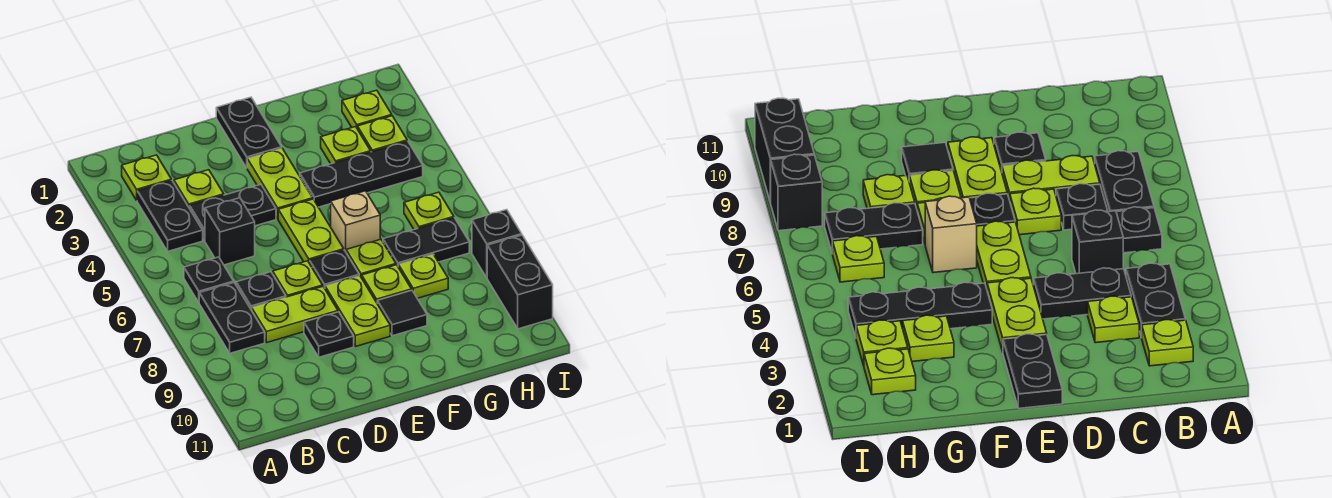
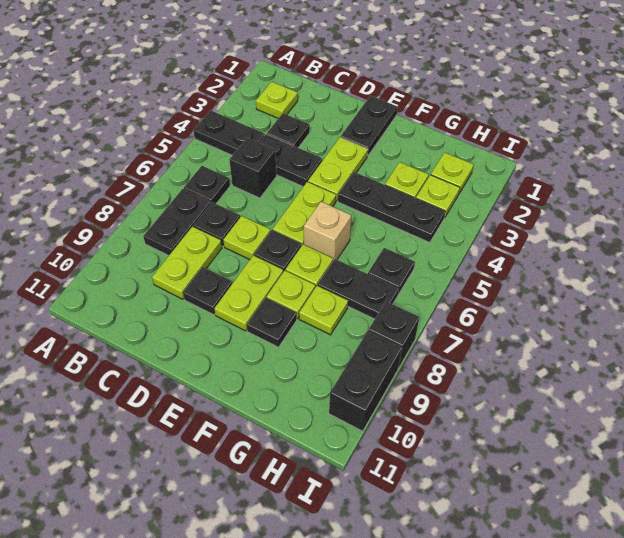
black 1x2 plate [137,181,203,251] -> black 1x2 plate turned to [193,110,265,155]
lime 1x1 plate [174,170,224,209] -> black 1x1 plate [267,113,310,148]
lime 1x2 plate [252,287,338,343] -> lime 1x2 plate turned to [152,227,222,299]
black 1x1 tile [377,290,427,336] -> black 1x1 plate [247,298,297,347]
lime 1x1 plate [404,192,454,229] -> black 1x1 plate [368,248,415,294]

